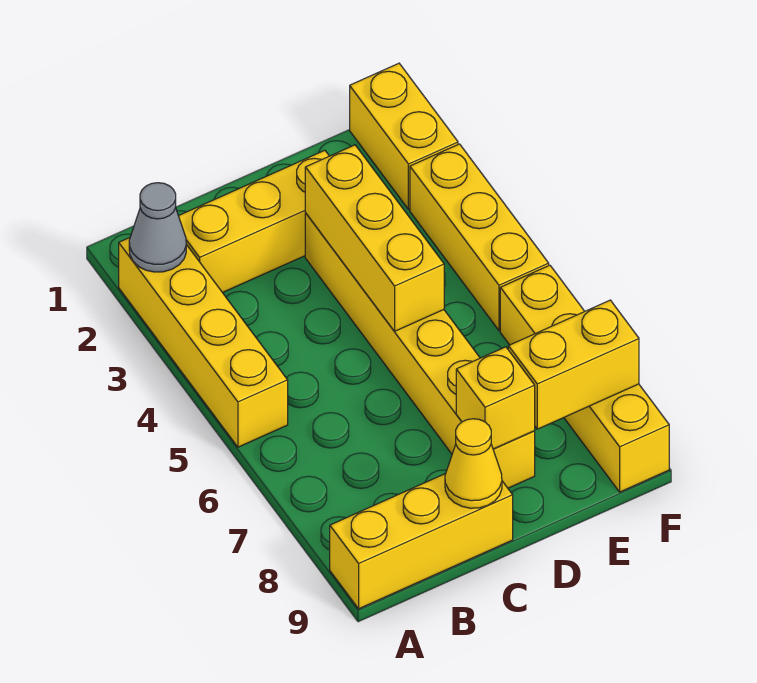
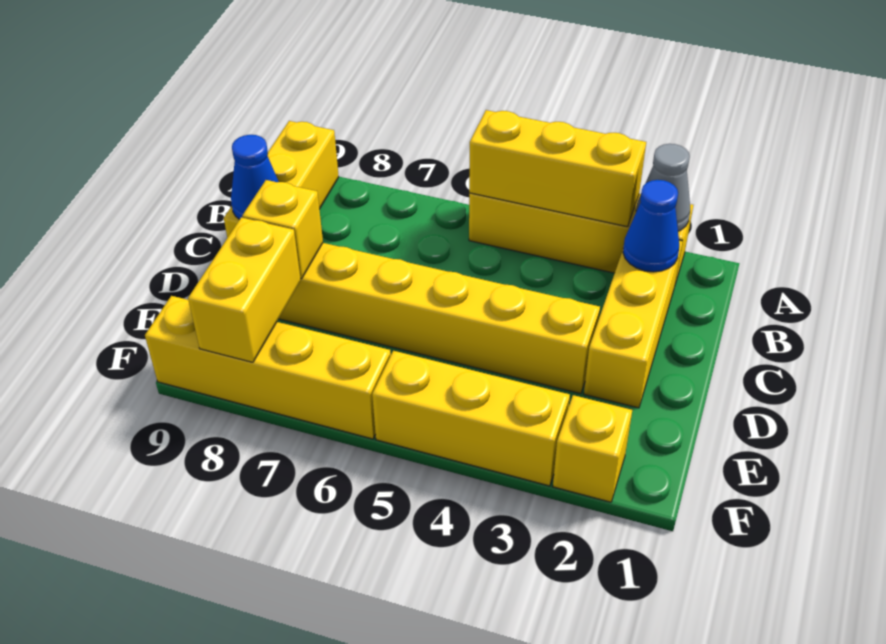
none -> blue 1x1 cone [623,180,679,272]
yellow 1x1 cone [445,419,502,508] -> blue 1x1 cone [231,135,279,219]
yellow 1x3 brick [305,145,444,331] -> yellow 1x3 brick moved to [469,110,646,227]
yellow 1x2 brick [350,63,458,209] -> yellow 1x1 brick [553,395,632,502]

